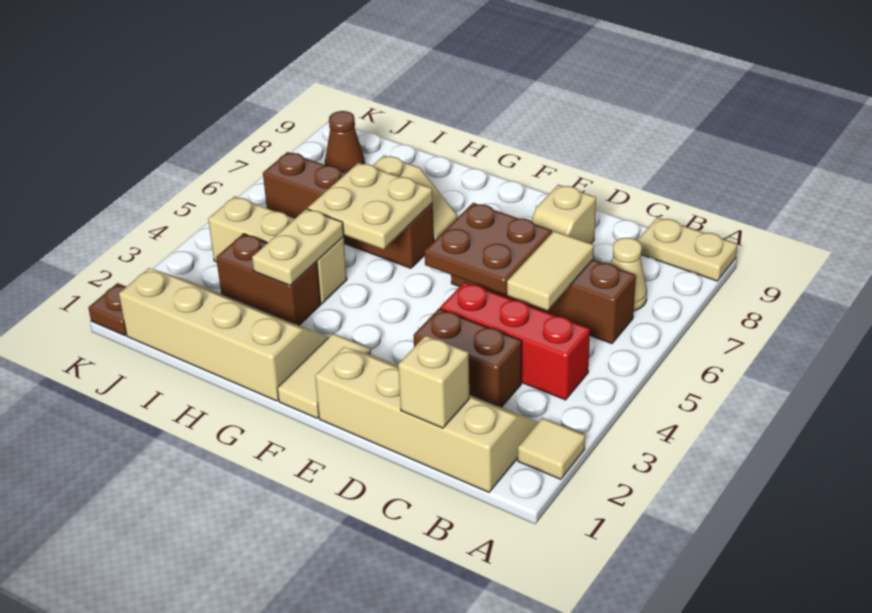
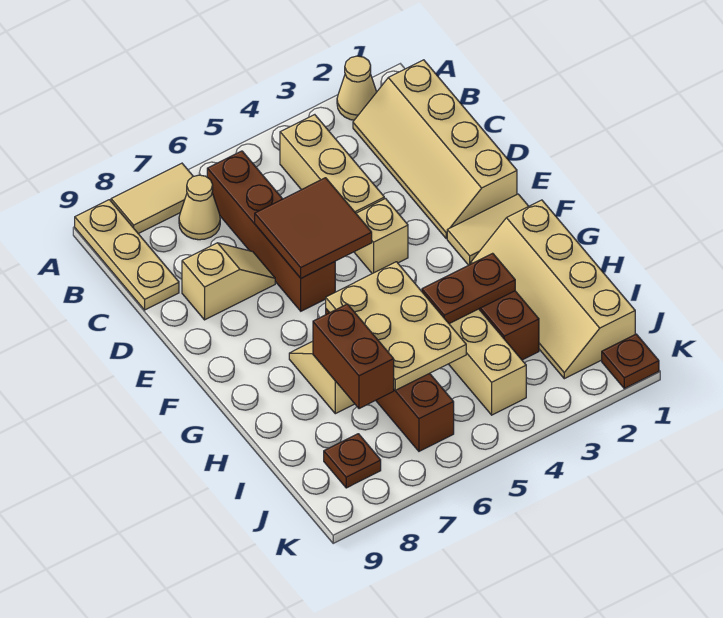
tan 1x1 tile [518,418,585,479] -> tan 1x1 cone [337,56,376,120]
tan 1x2 plate [638,217,737,281] -> tan 1x3 plate [75,200,179,310]
red 1x3 brick [440,282,590,400] -> tan 1x3 brick [280,115,384,213]
tan 1x1 brick [398,335,469,428] -> tan 1x1 brick moved to [354,199,408,274]
brown 1x2 brick [414,309,522,407] -> brown 1x2 brick moved to [313,304,394,409]
tan 1x2 tile [507,231,594,311] -> tan 1x2 tile moved to [111,163,193,234]
brown 2x2 plate [425,203,552,295] -> brown 2x2 tile [255,178,372,278]
tan 2x2 plate [308,163,433,249] -> tan 2x3 plate [326,262,466,390]
tan 1x2 plate [252,209,344,286] -> brown 1x2 plate [422,253,515,324]
brown 1x1 cone [325,111,365,173] -> brown 1x1 plate [324,434,381,488]

